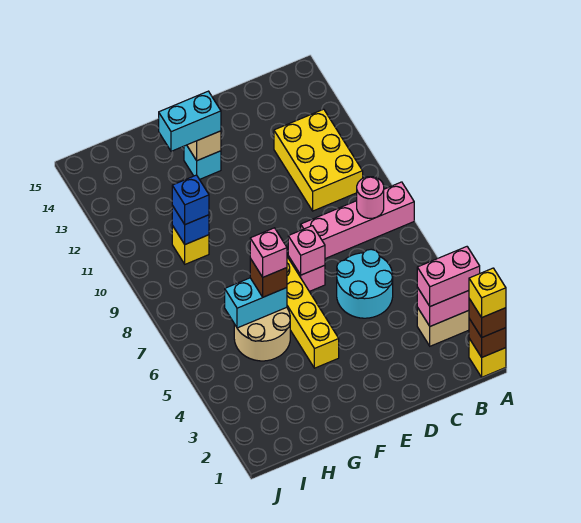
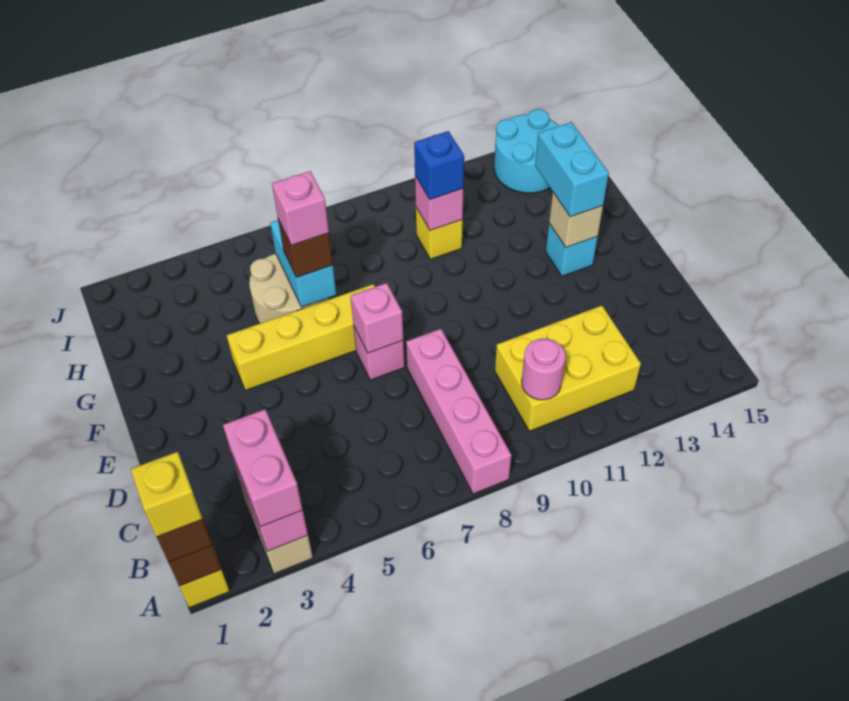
pink 1x1 round brick [357,177,384,218] -> pink 1x1 round brick moved to [522,338,565,400]
cyan 2x2 round brick [337,249,393,318] -> cyan 2x2 round brick moved to [494,109,559,193]
blue 1x1 brick [172,206,209,244] -> pink 1x1 brick [415,176,463,231]

